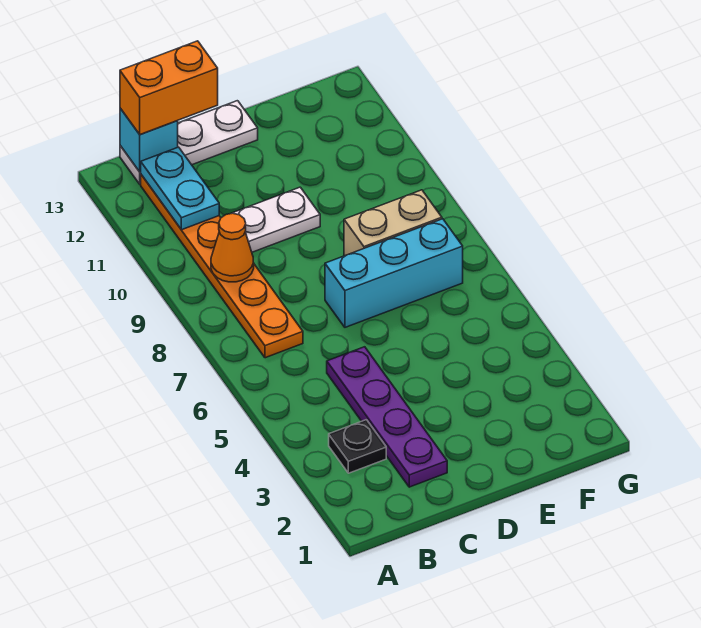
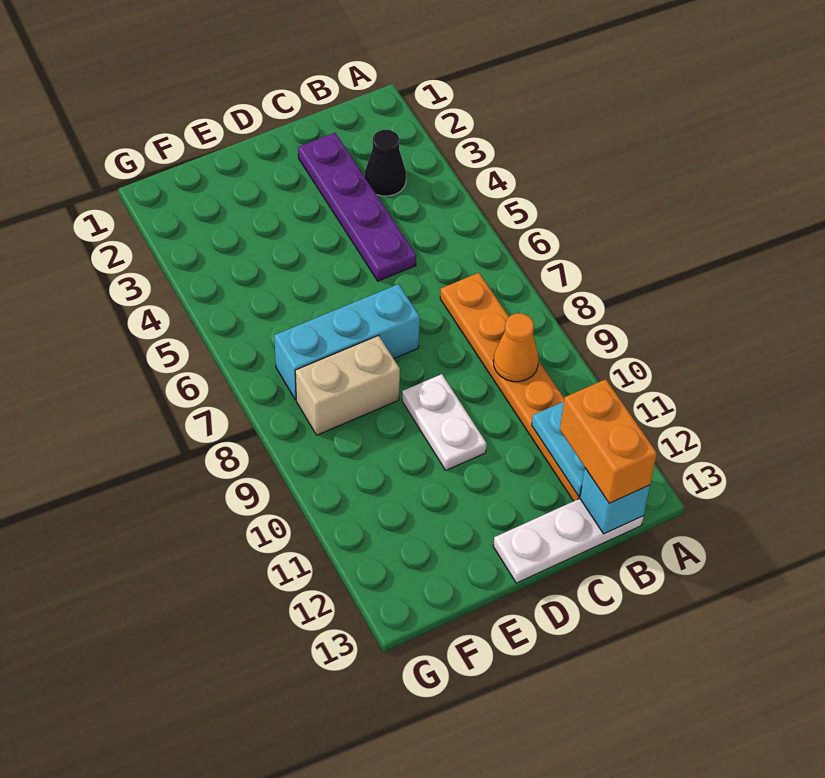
black 1x1 plate [329,420,386,473] -> black 1x1 cone [365,130,406,196]
orange 1x2 brick [120,41,218,134] -> orange 1x2 brick turned to [560,379,657,503]
white 1x2 plate [231,187,320,252] -> white 1x2 plate turned to [402,374,487,470]

